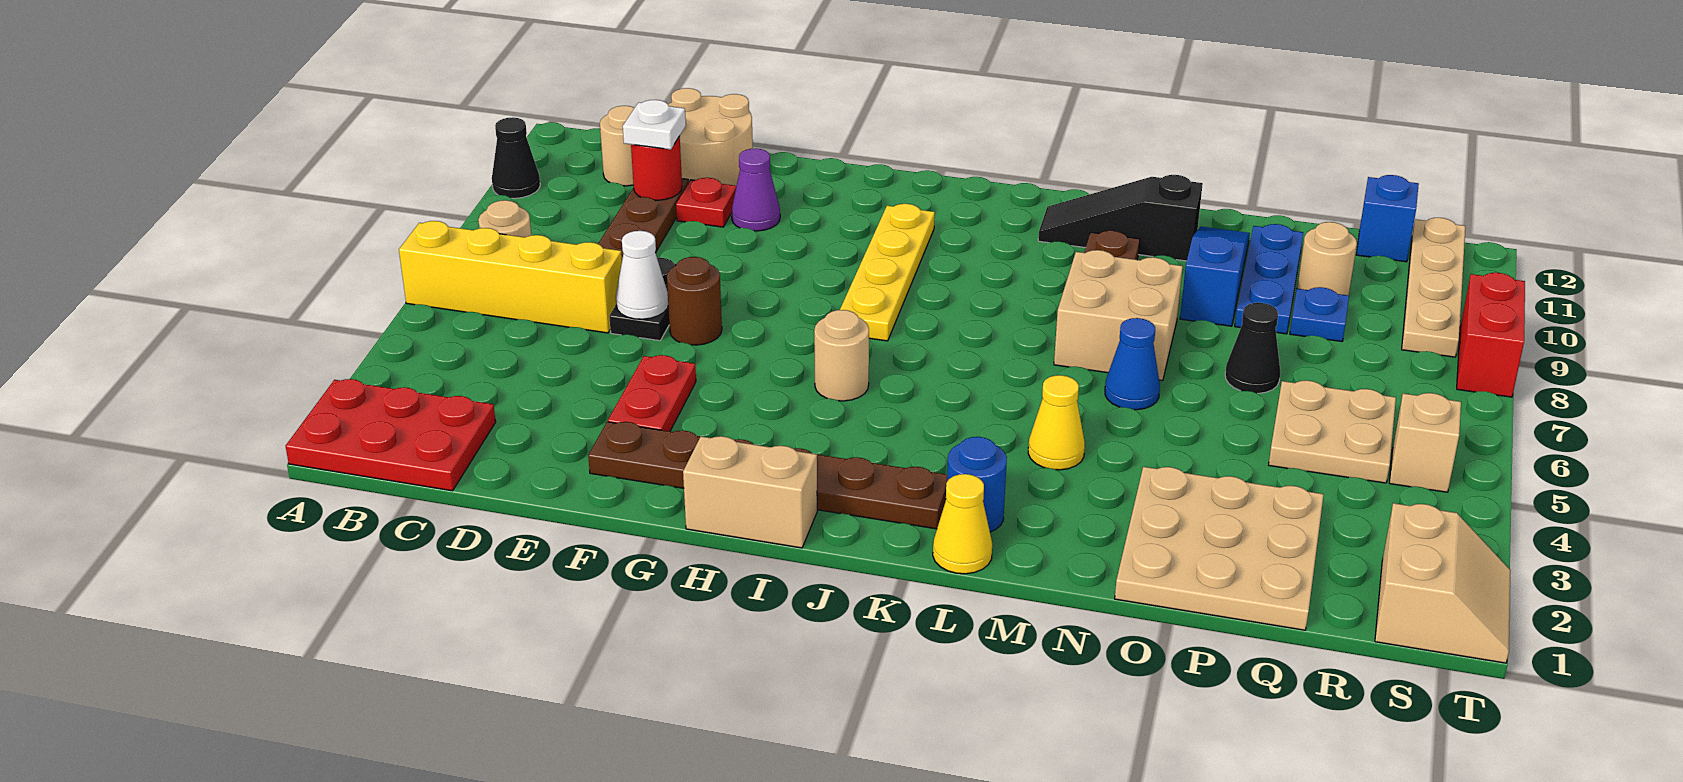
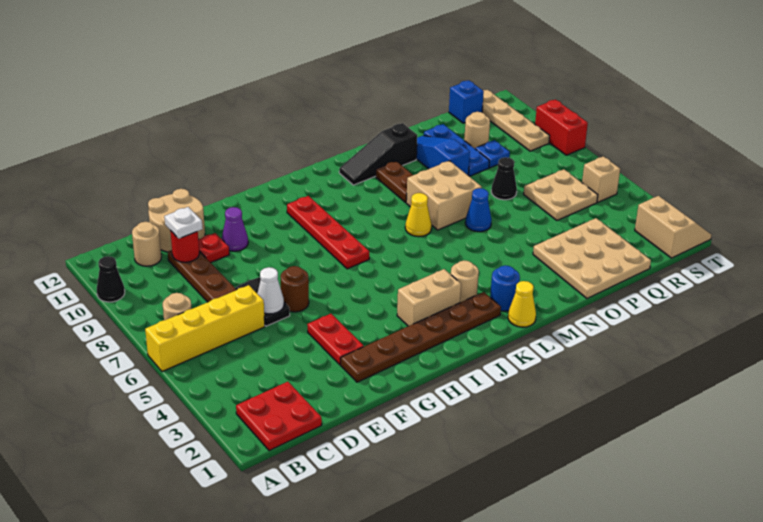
red 2x3 plate [286,379,496,491] -> red 2x2 plate [236,382,322,451]
tan 1x2 brick [683,436,817,548] -> tan 1x2 brick moved to [397,269,461,326]
tan 1x1 round brick [814,310,869,401] -> tan 1x1 round brick moved to [451,261,479,302]
yellow 1x4 plate [840,204,935,341] -> red 1x4 plate [287,196,369,269]
yellow 1x1 cone [1028,375,1085,470] -> yellow 1x1 cone moved to [405,193,432,237]

